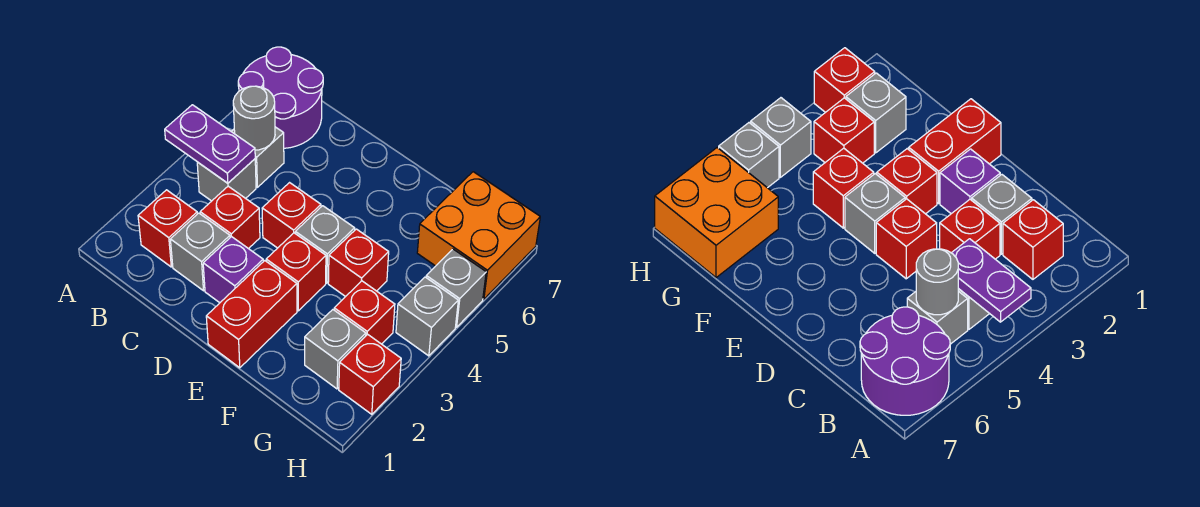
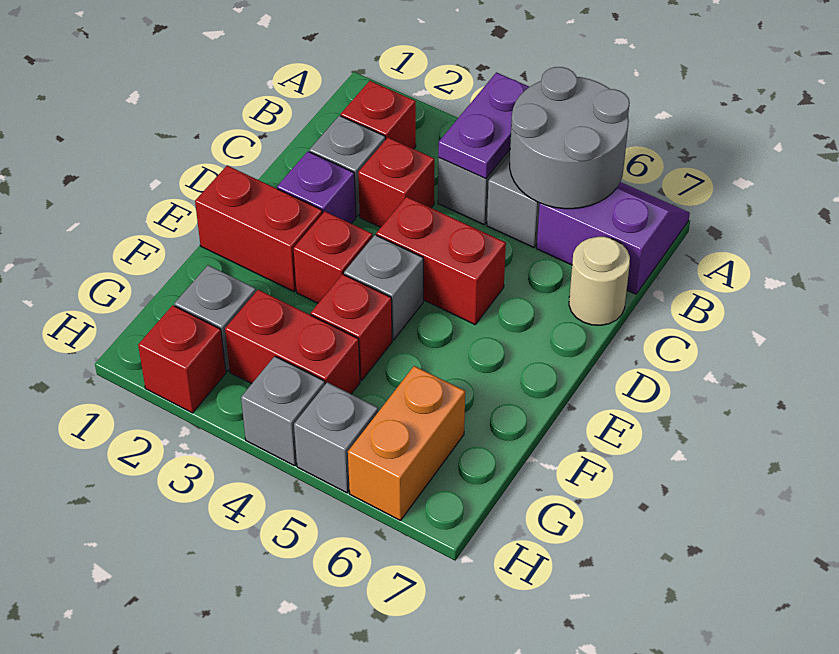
purple 2x2 round brick [238,47,323,148] -> purple 2x2 slope [537,182,690,294]
grey 1x1 round brick [233,86,275,150] -> grey 2x2 round brick [510,67,630,209]
none -> tan 1x1 round brick [569,237,630,325]
red 1x1 brick [262,183,321,248] -> red 1x2 brick [376,197,506,324]
red 1x1 brick [334,281,395,344] -> red 1x2 brick [225,290,360,394]
orange 2x2 brick [417,172,540,299] -> orange 1x2 brick [348,366,465,520]

